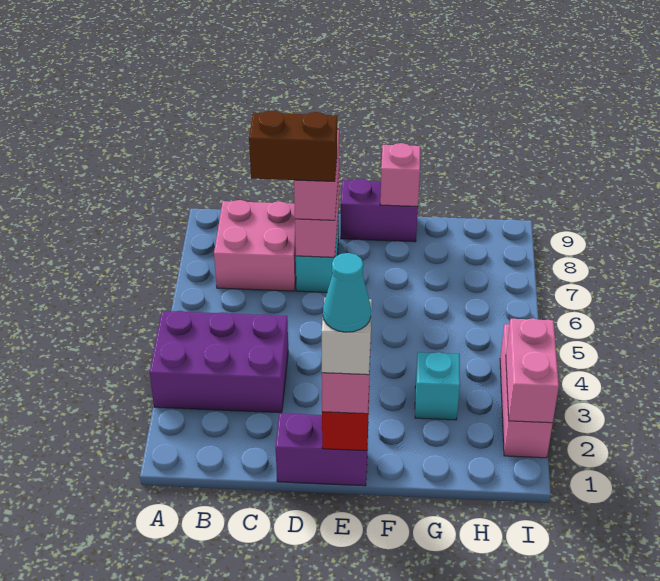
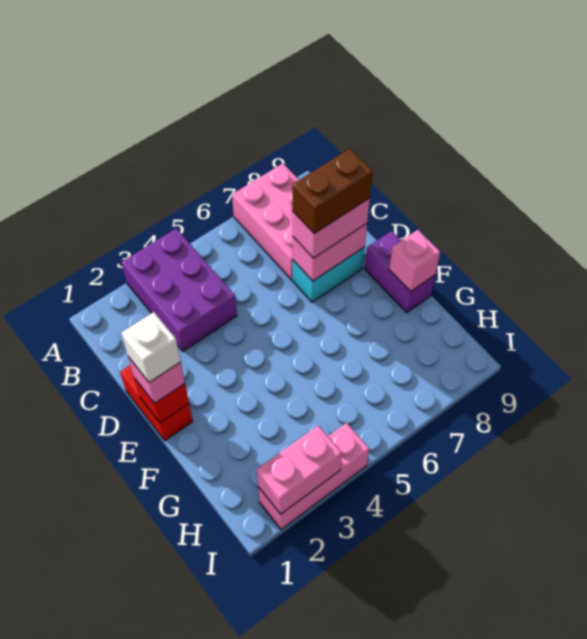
pink 2x2 brick [214,200,296,291] -> pink 2x3 brick [232,163,299,280]
brown 1x2 brick [249,111,337,181] -> brown 1x2 brick turned to [292,149,373,233]
purple 1x2 brick [276,413,368,486] -> red 1x2 brick [120,365,193,440]
cyan 1x1 cone [323,253,371,332] -> none
cyan 1x1 brick [415,352,460,420] -> none

